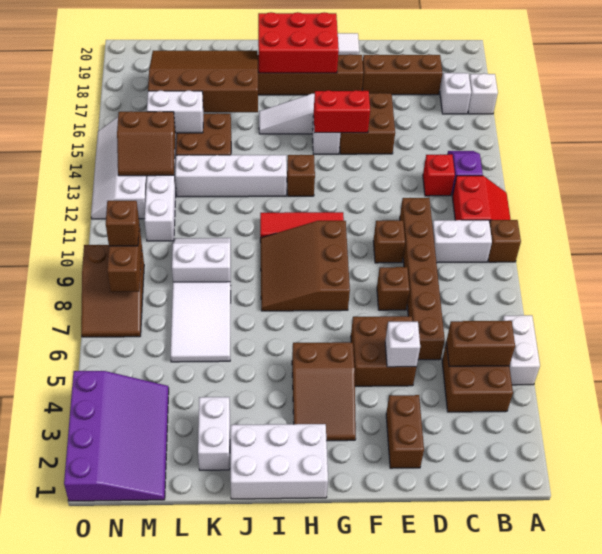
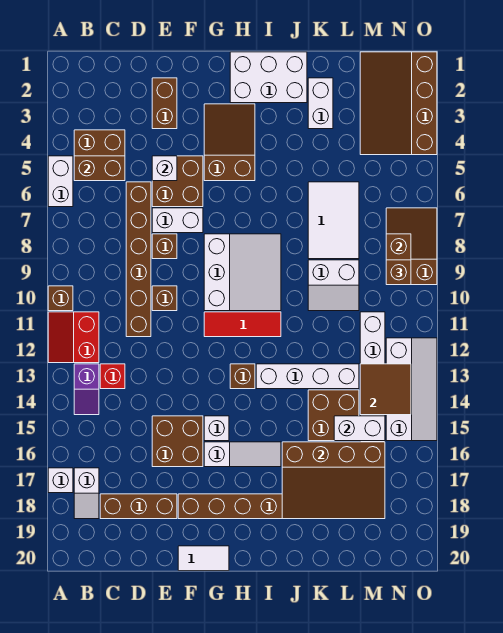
white 1x2 brick [432,220,492,263] -> white 1x2 brick moved to [152,208,203,233]
red 1x2 brick [314,90,370,133] -> none
brown 3x3 slope [260,221,350,311] -> white 3x3 slope [204,234,281,311]
red 2x3 brick [258,12,339,73] -> none
purple 3x4 slope [64,371,169,501] -> brown 3x4 slope [360,52,437,155]
brown 2x2 slope [117,111,175,176] -> brown 2x2 tile [360,364,411,415]

